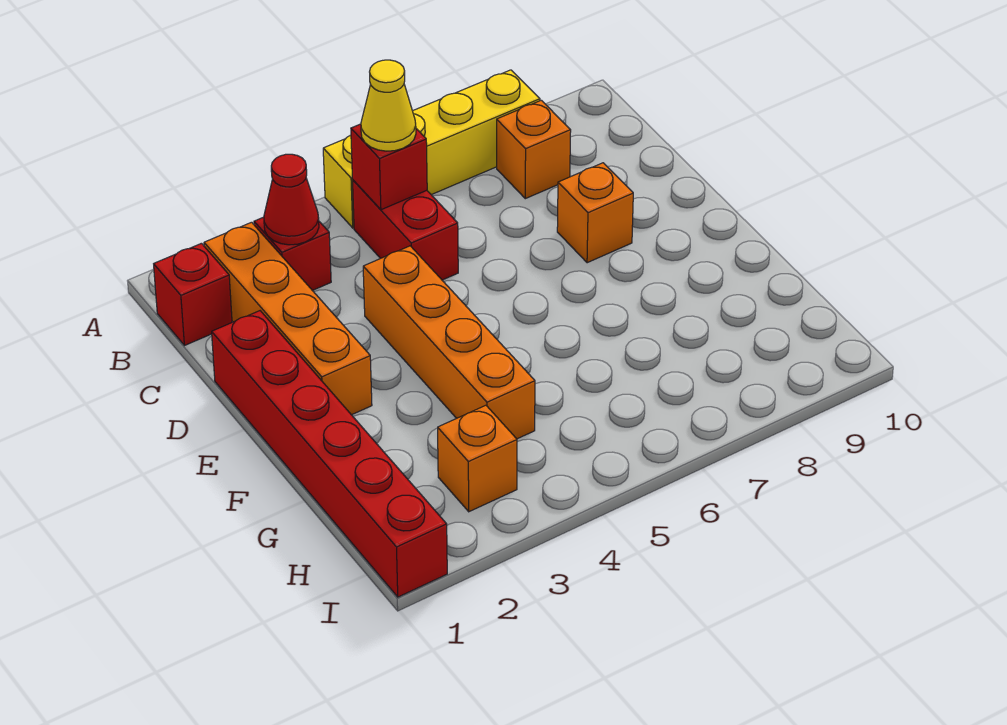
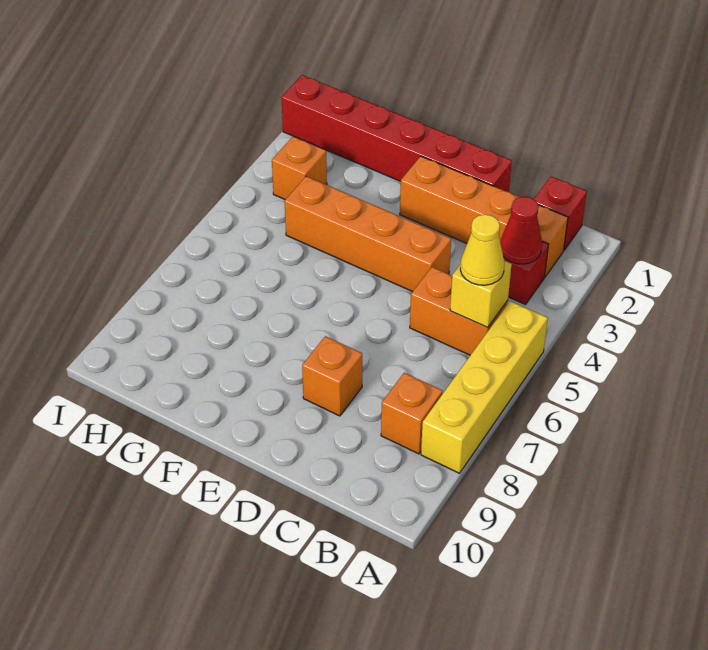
red 1x2 brick [353,180,458,280] -> orange 1x2 brick [410,267,508,355]
red 1x1 brick [351,124,427,210] -> yellow 1x1 brick [450,261,512,328]

